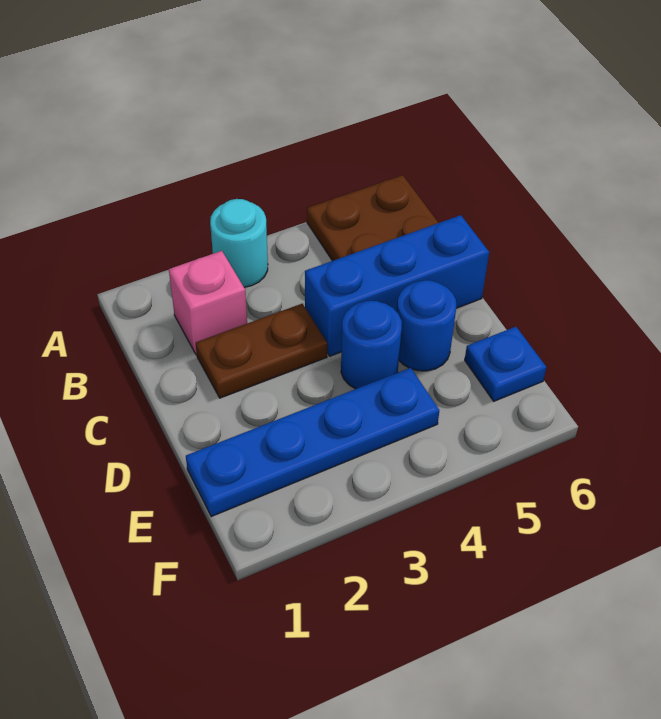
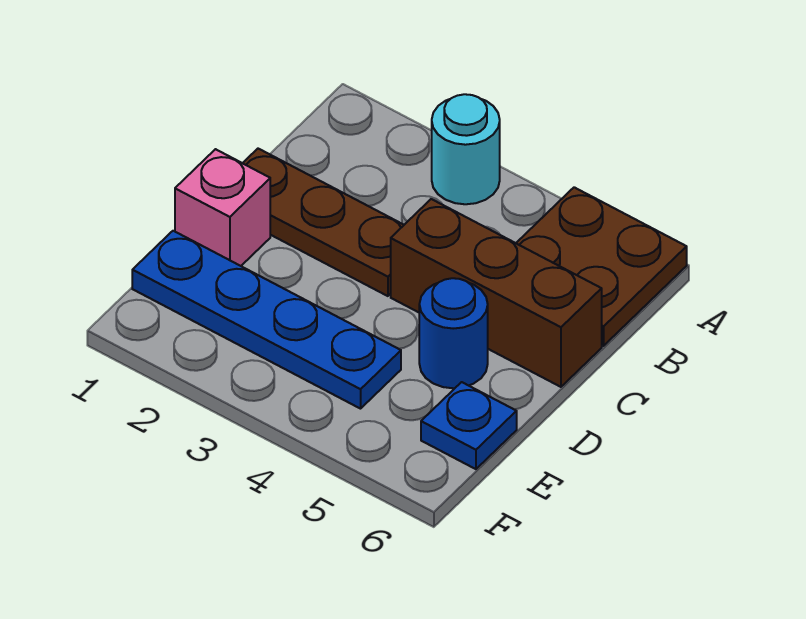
pink 1x1 brick [169,251,247,355] -> pink 1x1 brick moved to [175,149,270,266]
brown 1x2 plate [196,304,327,398] -> brown 1x3 plate [243,149,404,296]
blue 1x3 brick [305,215,489,356] -> brown 1x3 brick [391,199,602,387]
blue 1x1 round brick [341,301,402,389] -> none

